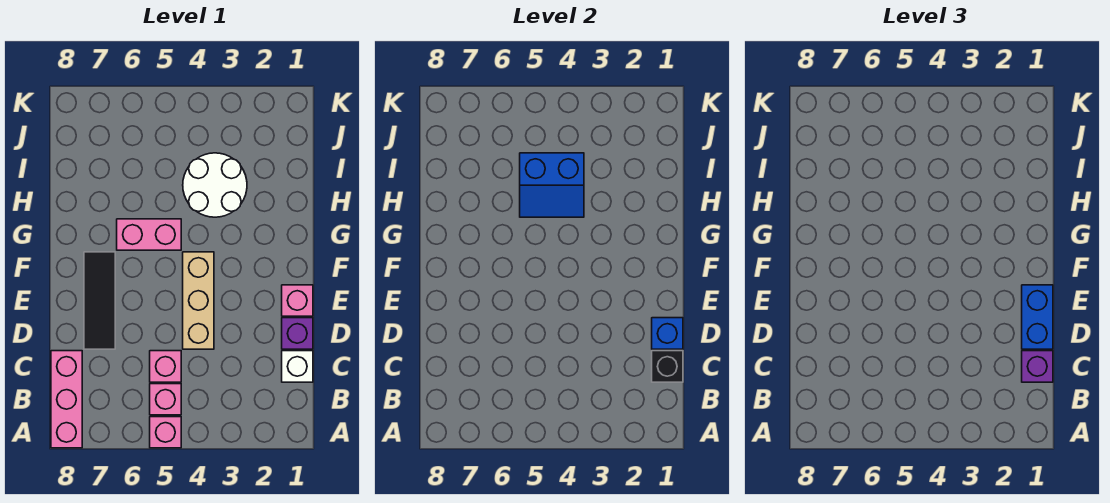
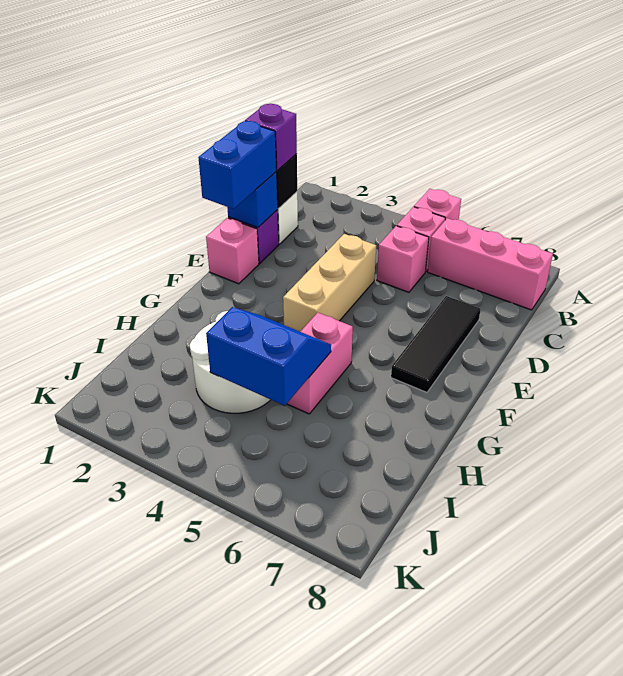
pink 1x3 brick [51,351,82,448] -> pink 1x3 brick turned to [428,218,553,310]
pink 1x2 brick [117,219,181,250] -> pink 1x2 brick turned to [287,313,353,414]

